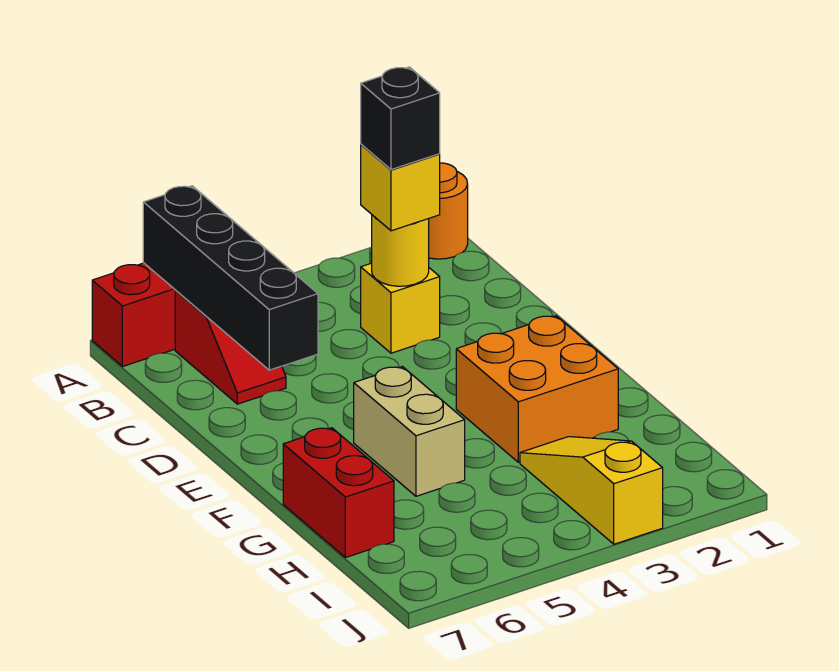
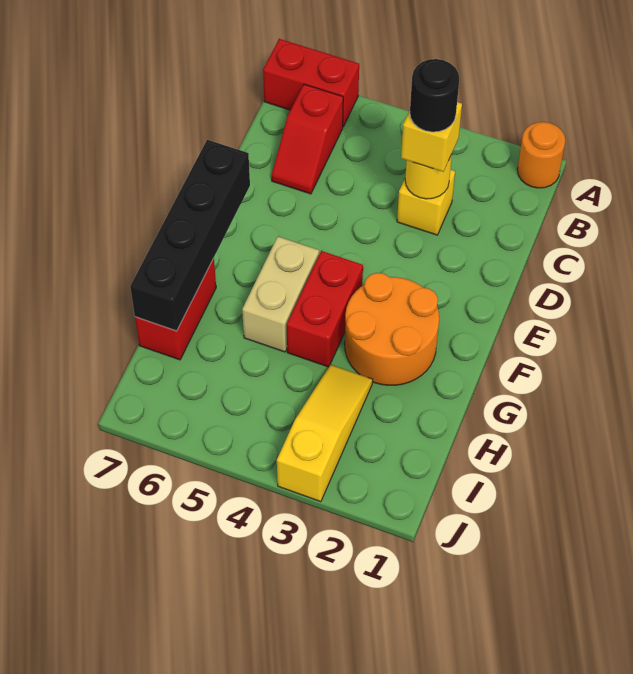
black 1x4 brick [143,186,318,370] -> black 1x4 brick moved to [130,140,250,331]
black 1x1 brick [361,67,440,170] -> black 1x1 round brick [410,59,459,132]
orange 2x2 brick [456,316,618,462] -> orange 2x2 round brick [345,273,439,385]
none -> red 1x2 brick [287,251,363,367]

